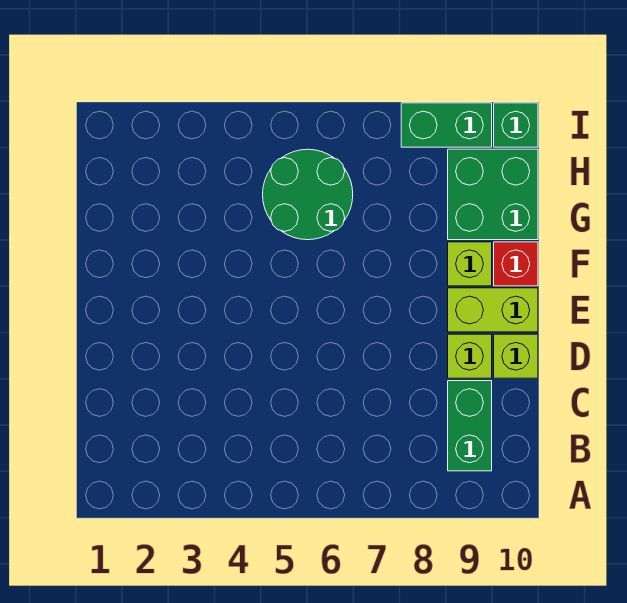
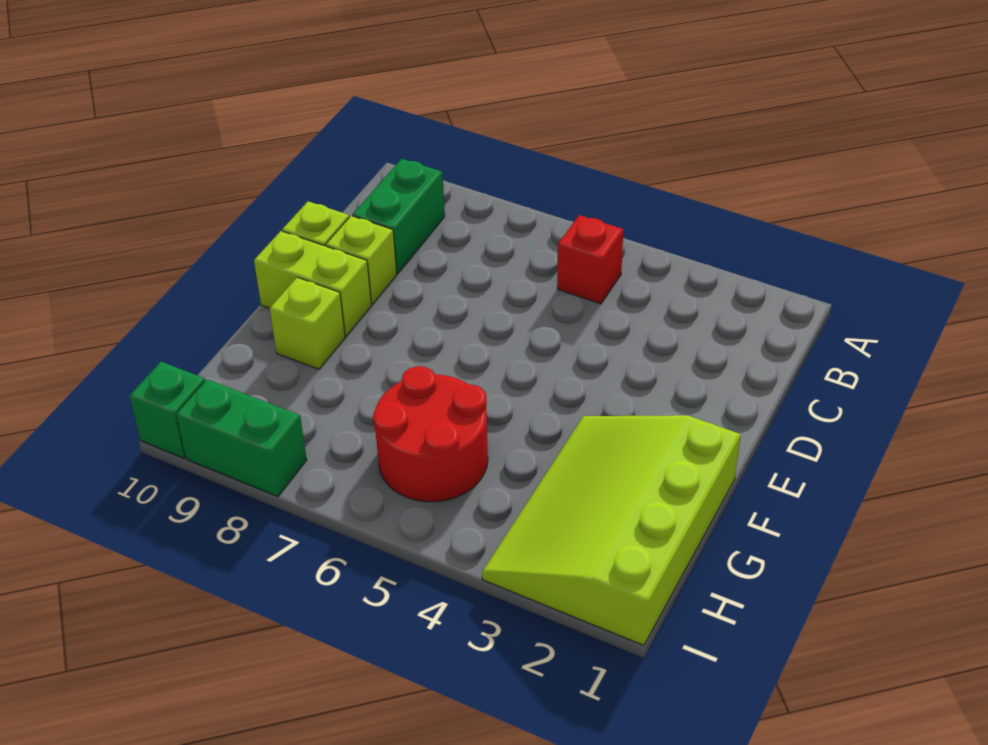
none -> lime 3x4 slope [482,415,741,645]
red 1x1 brick [494,242,538,286] -> red 1x1 brick moved to [557,215,624,304]
green 2x2 round brick [263,149,353,240] -> red 2x2 round brick [373,366,488,502]
green 2x2 brick [448,149,538,240] -> none

